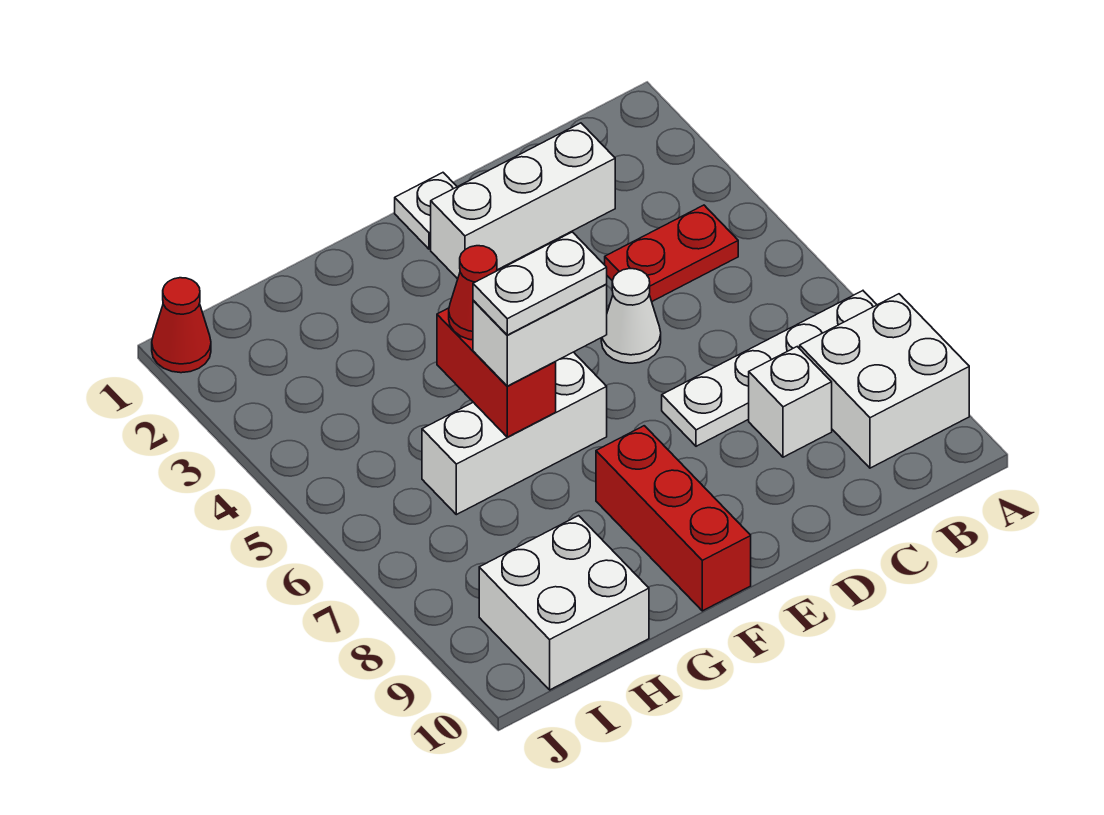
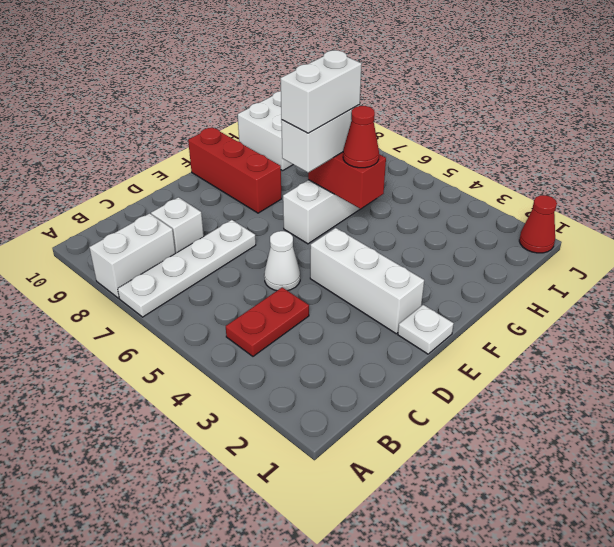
white 2x2 brick [800,294,969,468] -> white 1x2 brick [89,213,175,298]
white 1x3 brick [431,123,615,279] -> white 1x3 brick turned to [310,228,424,334]
white 1x2 plate [473,232,607,335] -> white 1x2 brick [281,50,362,133]

